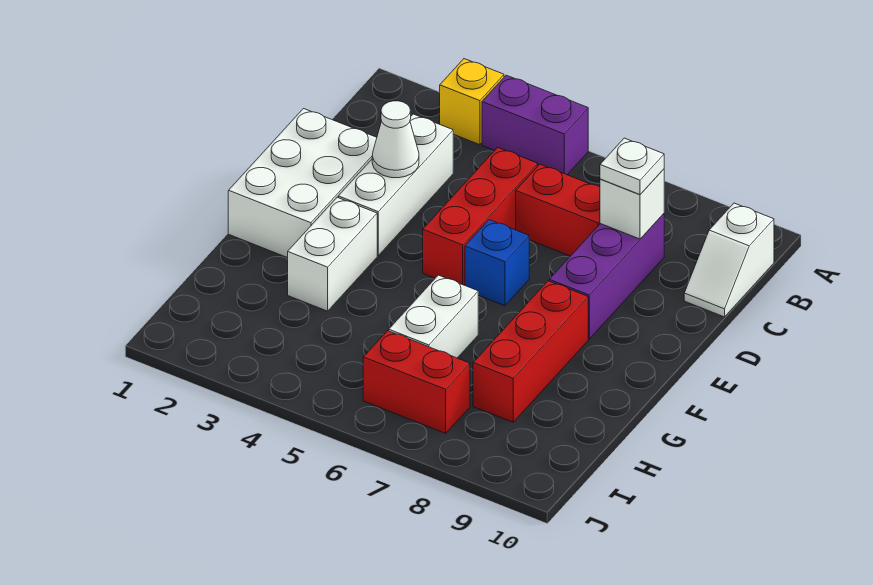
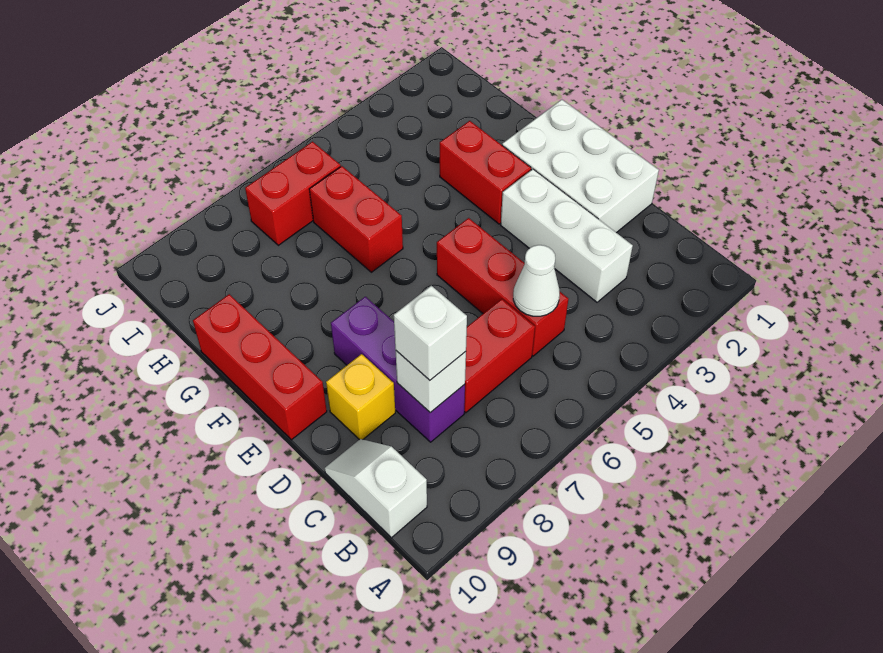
yellow 1x1 brick [440,59,504,145] -> yellow 1x1 brick moved to [326,354,395,440]
purple 1x2 brick [482,75,588,175] -> none
white 1x1 plate [600,138,664,195] -> white 1x1 brick [394,286,467,380]
white 1x1 cone [372,101,419,178] -> white 1x1 cone moved to [513,245,560,316]
blue 1x1 brick [465,220,529,306] -> none
white 1x2 brick [288,197,377,311] -> red 1x2 brick [440,121,531,224]
red 1x3 brick [473,281,588,422] -> red 1x3 brick moved to [193,294,327,440]
white 1x2 brick [389,275,478,358] -> red 1x2 brick [309,166,403,272]

